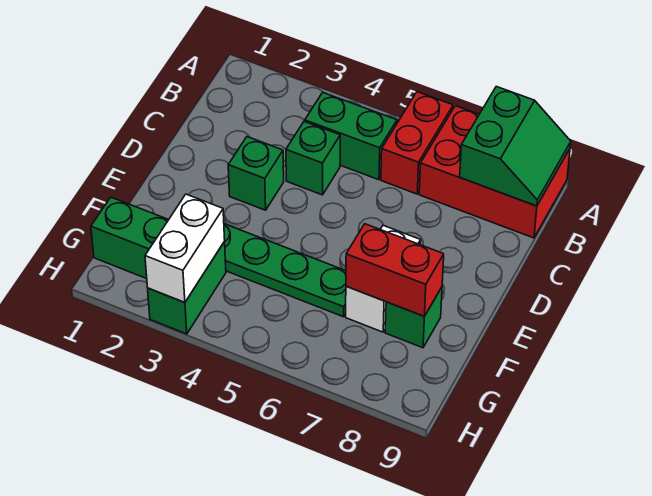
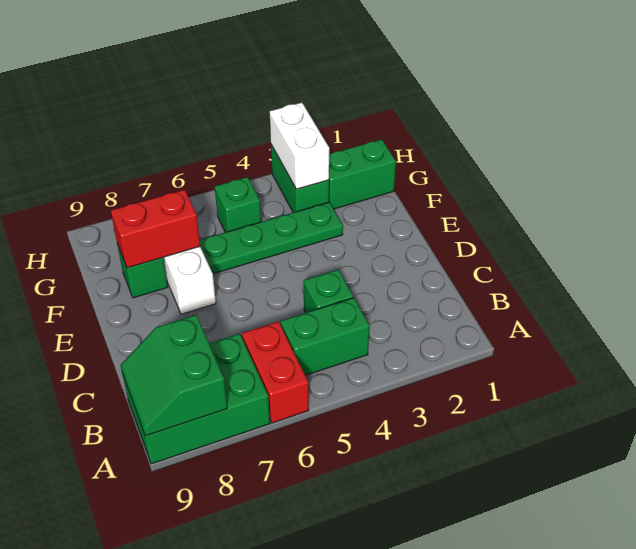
red 2x3 brick [419,106,570,238] -> green 2x3 brick [122,334,270,464]
green 1x1 brick [228,137,284,210] -> green 1x1 brick moved to [215,177,261,232]

